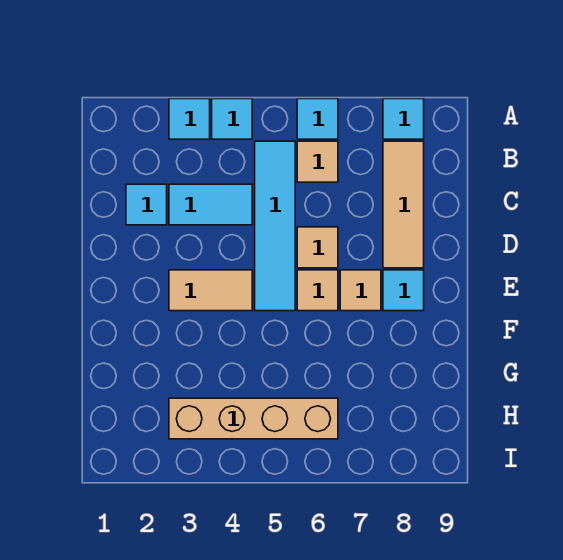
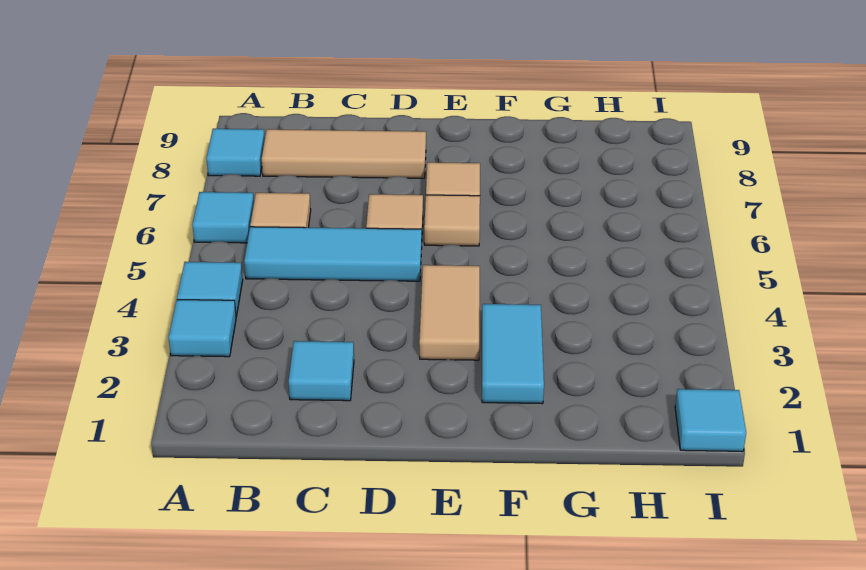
cyan 1x4 tile [255,141,295,311] -> cyan 1x3 tile [244,227,422,281]
cyan 1x2 tile [169,184,252,225] -> cyan 1x2 tile moved to [482,304,544,404]
cyan 1x1 tile [383,270,424,311] -> cyan 1x1 tile moved to [675,389,746,451]
tan 1x4 brick [169,398,338,439] -> none

